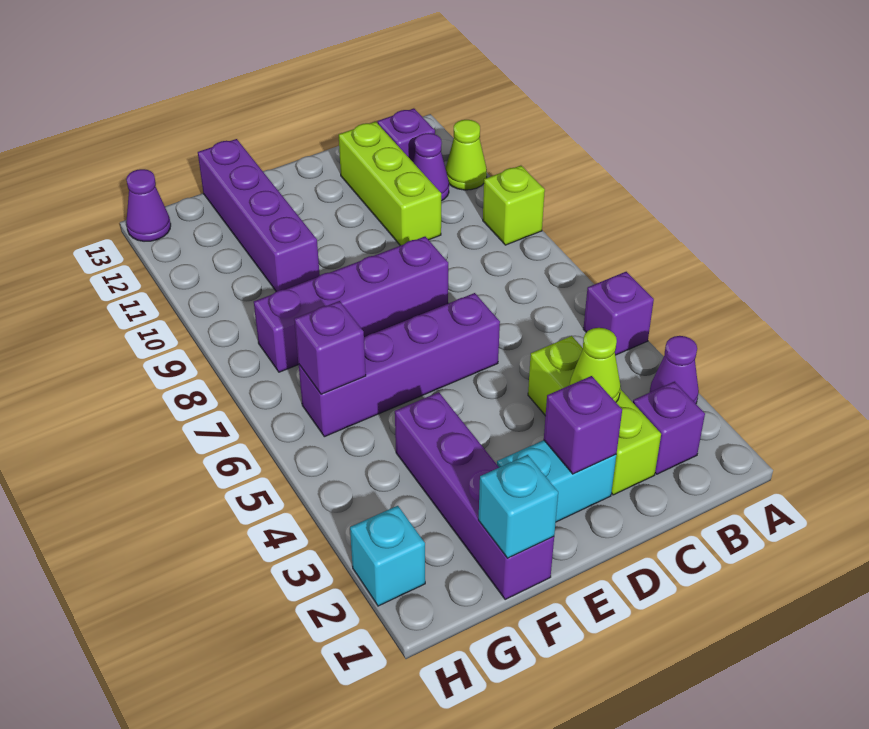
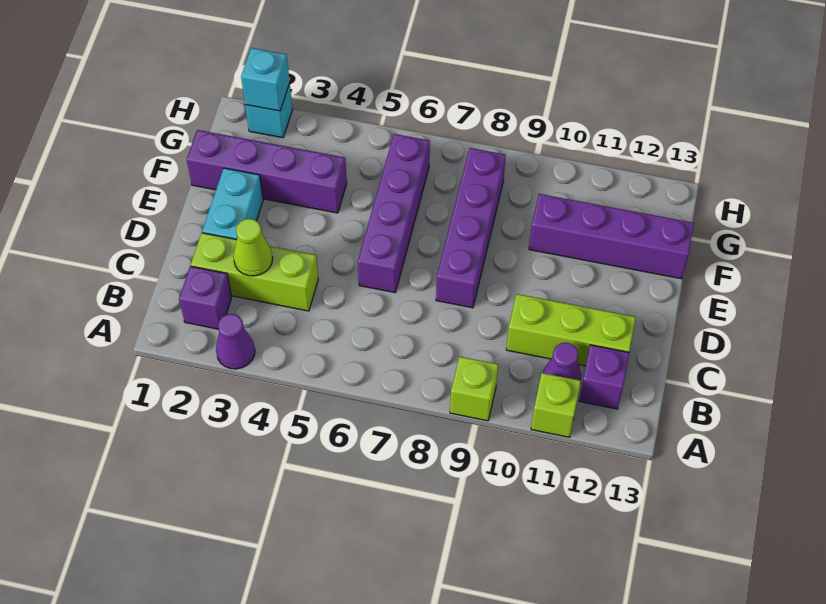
purple 1x1 brick [583,272,654,355] -> none
lime 1x1 cone [446,120,487,190] -> lime 1x1 brick [531,373,581,437]
purple 1x1 brick [544,376,622,474] -> none
cyan 1x1 brick [479,455,558,558] -> cyan 1x1 brick moved to [241,48,290,111]
purple 1x1 brick [294,301,366,394] -> none
purple 1x1 cone [126,169,171,241] -> none

